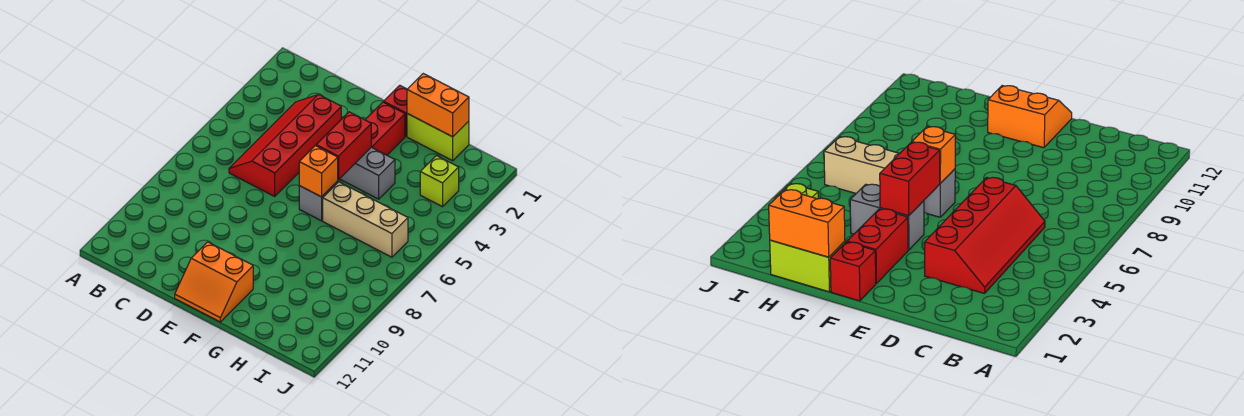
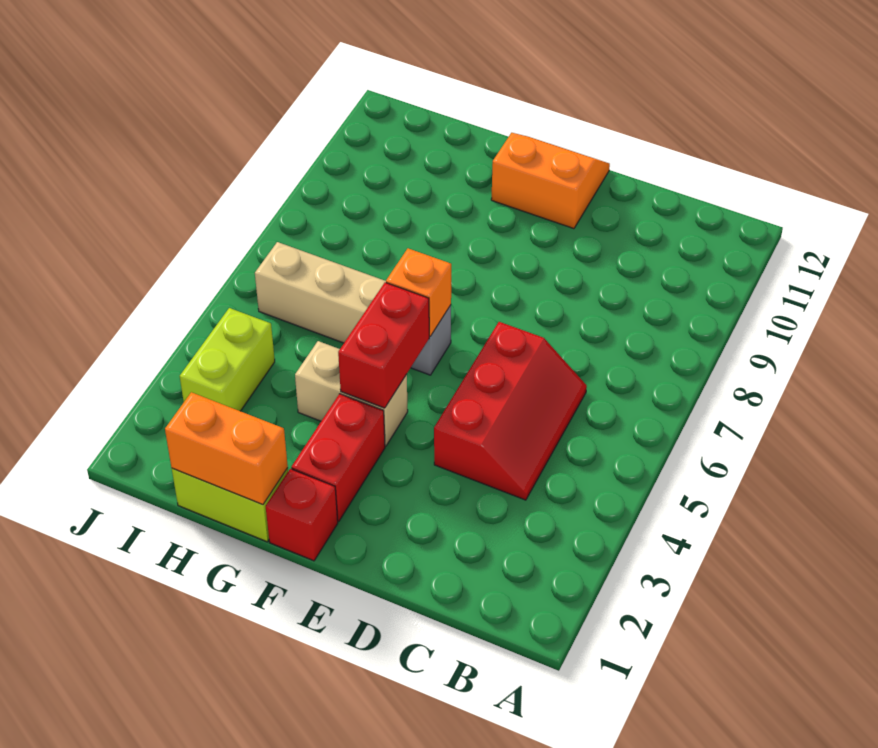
red 2x4 slope [229,95,341,196] -> red 2x3 slope [434,322,587,500]
grey 1x2 brick [340,147,395,199] -> tan 1x2 brick [295,341,408,446]
lime 1x1 brick [420,156,459,207] -> lime 1x2 brick [180,308,275,411]

